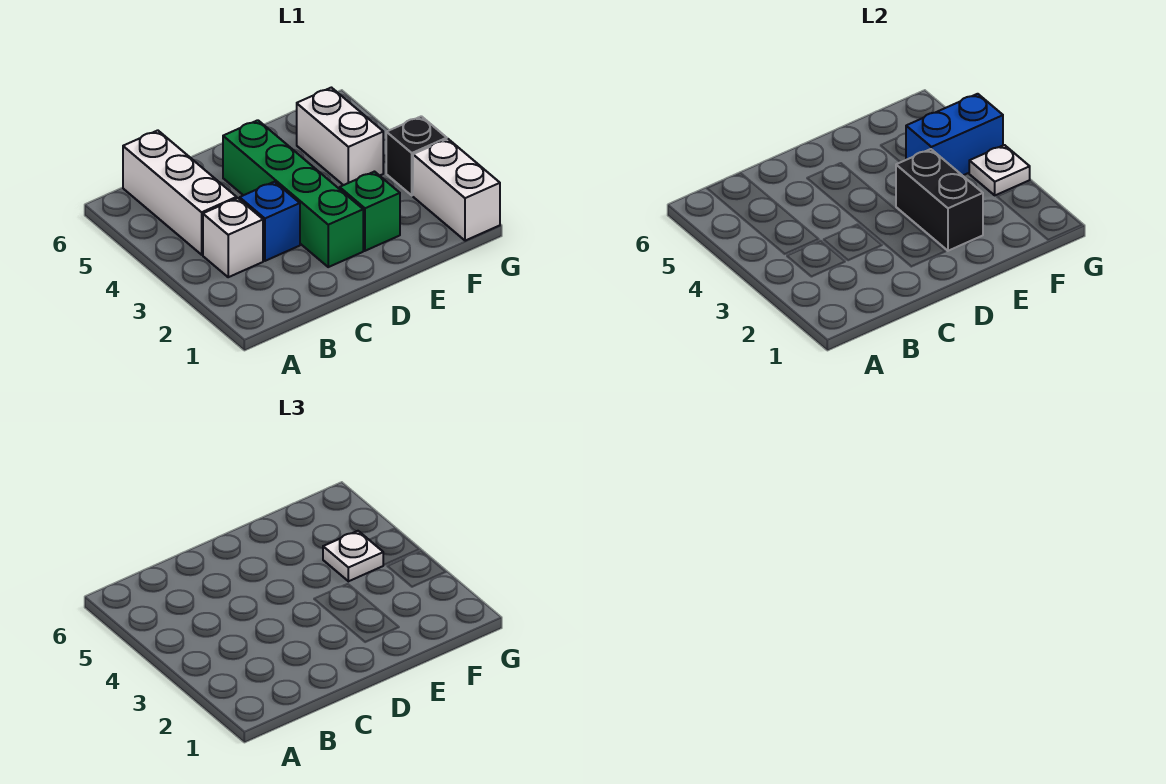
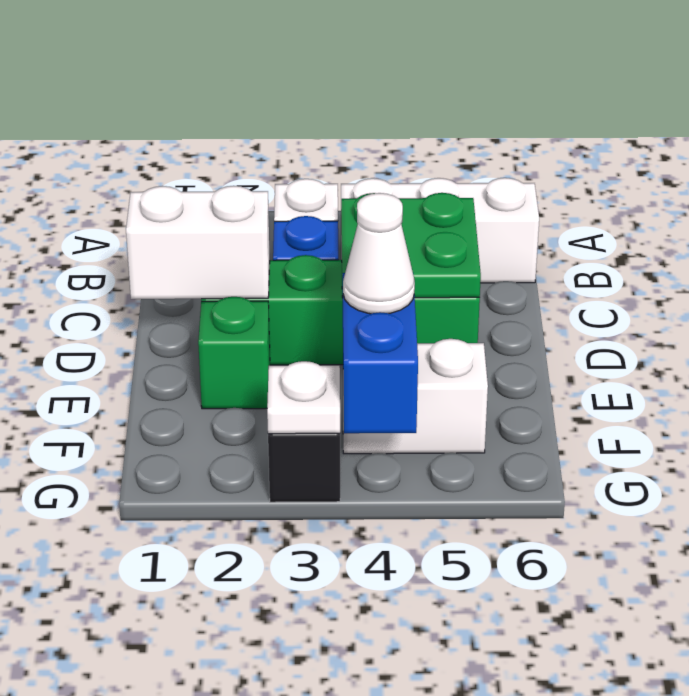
none -> green 2x2 plate [341,193,481,298]
black 1x2 brick [896,149,983,251] -> none
white 1x1 plate [323,531,383,581] -> white 1x1 cone [343,193,415,314]
white 1x2 brick [413,139,500,241] -> white 1x2 brick moved to [126,186,270,299]

